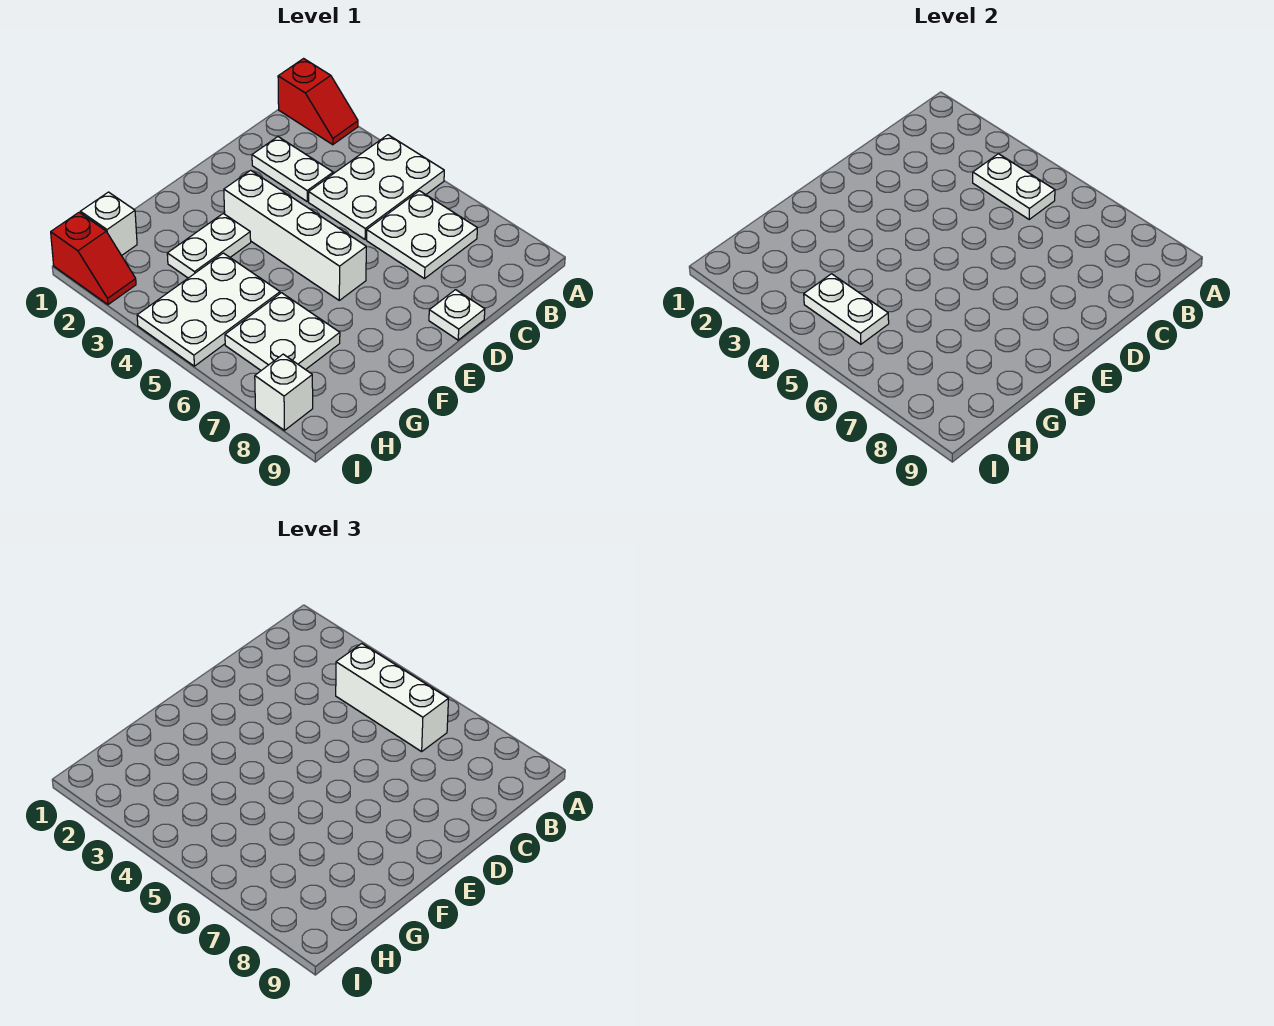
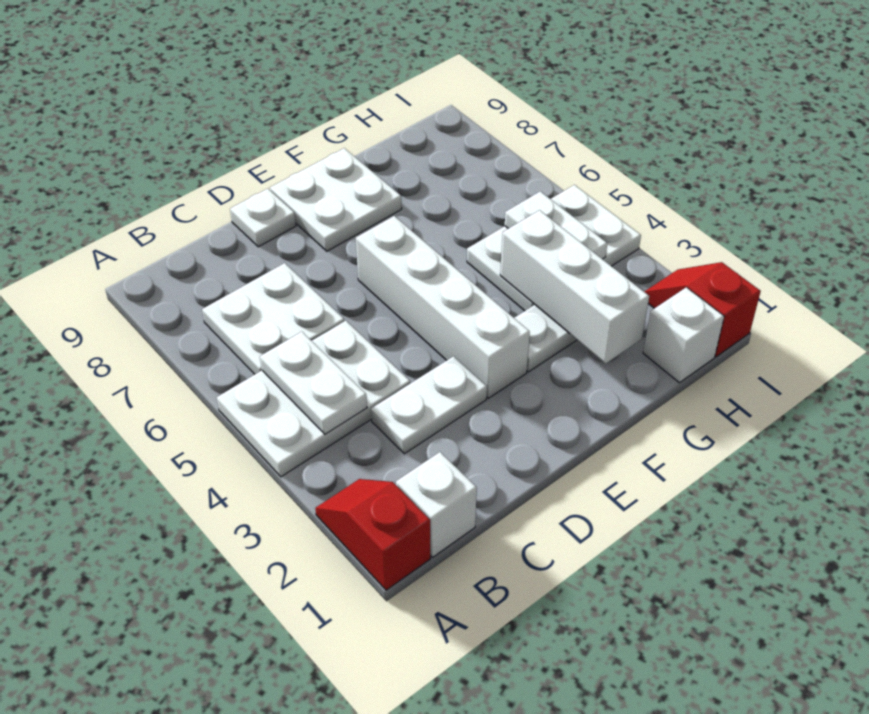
white 1x3 brick [336,644,449,752] -> white 1x3 brick moved to [500,210,649,363]
white 1x2 plate [252,137,333,201] -> white 1x2 plate turned to [371,356,487,454]
white 2x2 plate [225,293,340,370] -> white 2x2 plate moved to [270,148,402,251]
white 1x1 brick [255,354,313,430] -> white 1x1 brick moved to [396,452,477,557]

